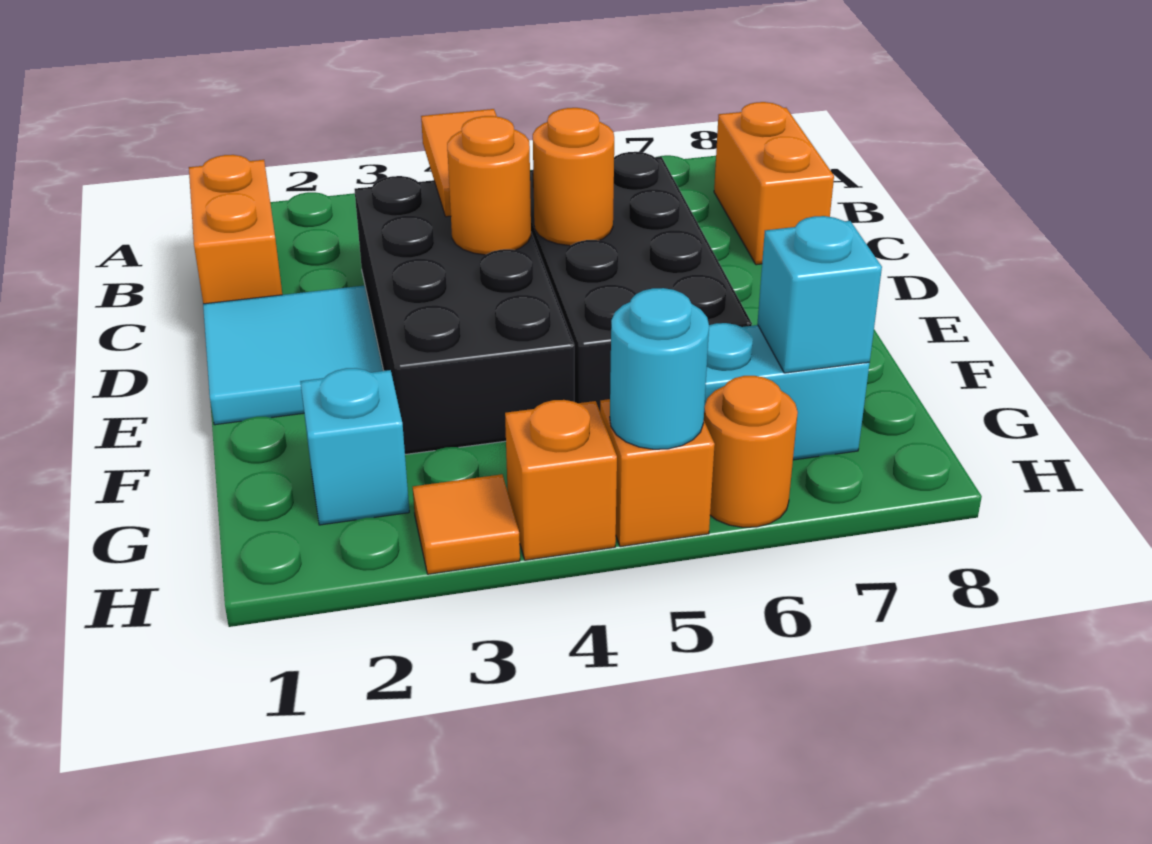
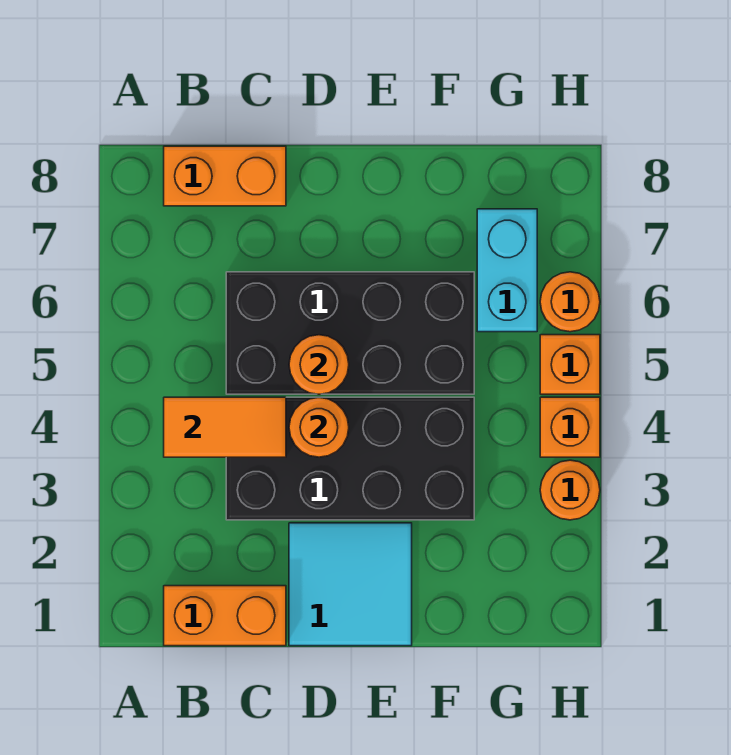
cyan 1x1 brick [300,368,409,525] -> none
cyan 1x1 brick [757,216,882,373] -> none
orange 1x1 tile [413,474,520,574] -> orange 1x1 round brick [540,460,600,520]
cyan 1x1 round brick [610,288,709,449] -> none

